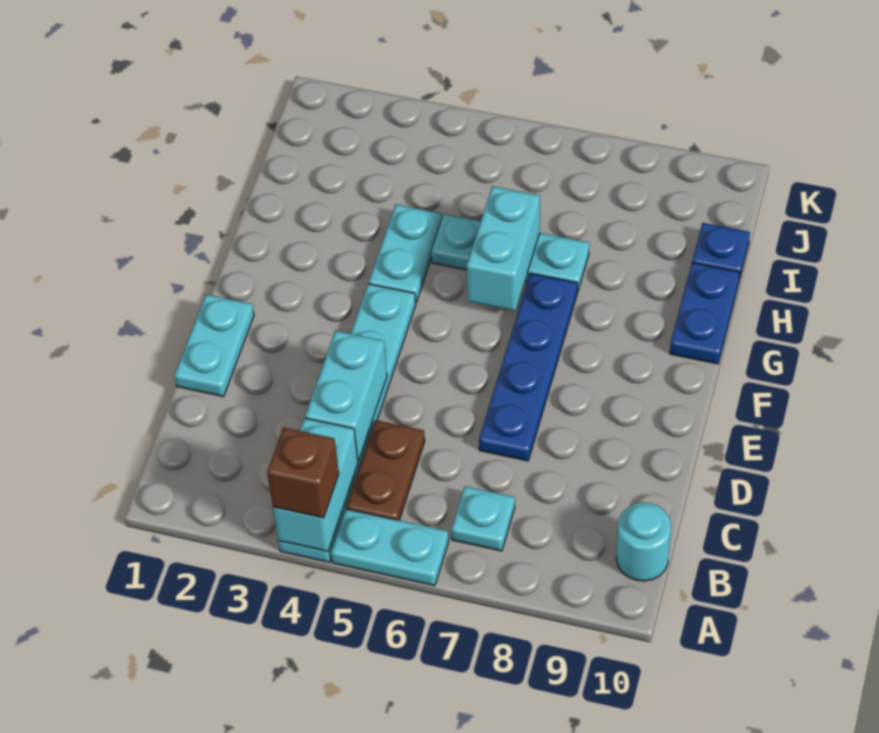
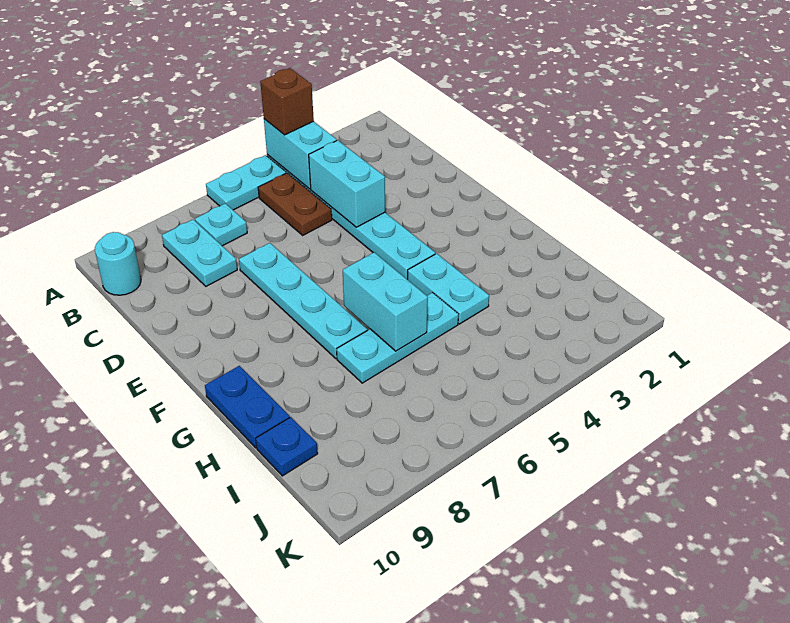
cyan 1x2 plate [174,295,254,397] -> cyan 1x2 plate moved to [162,220,237,286]
blue 1x4 plate [479,273,578,461] -> cyan 1x4 plate [239,243,367,358]

